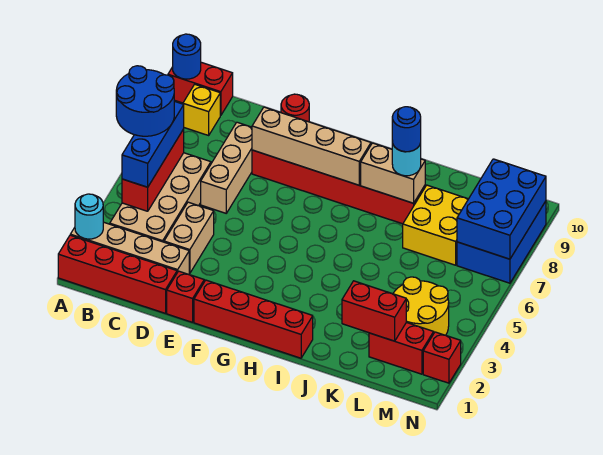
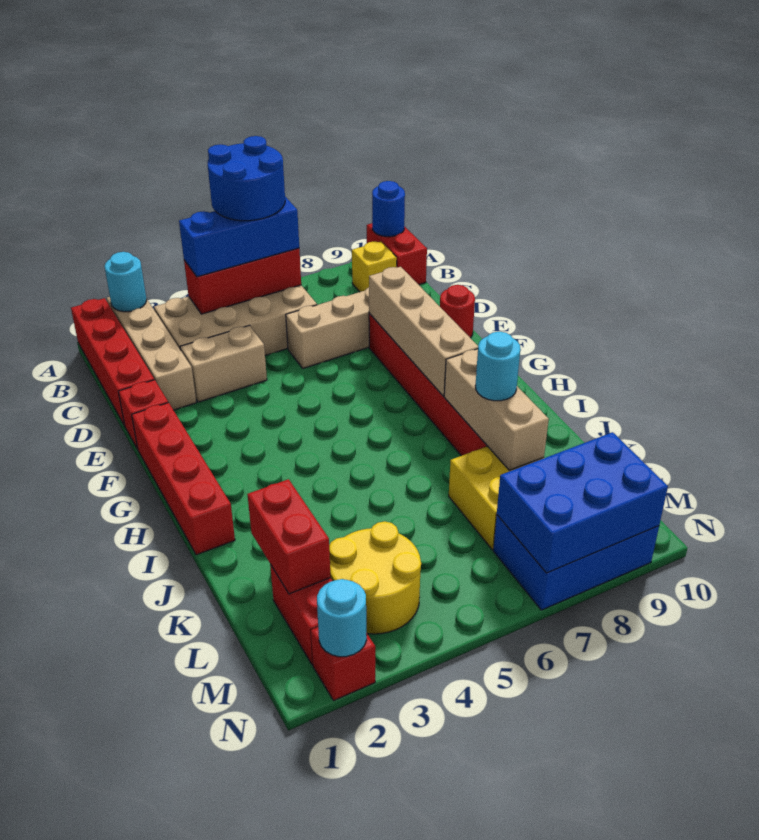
tan 1x2 brick [361,143,425,203] -> tan 1x3 brick [444,349,549,470]
blue 1x1 round brick [392,107,421,152] -> none
none -> cyan 1x1 round brick [317,579,367,657]

